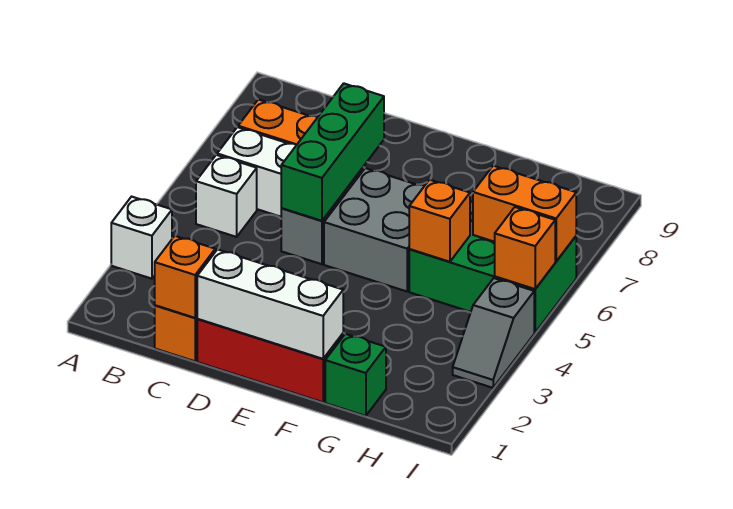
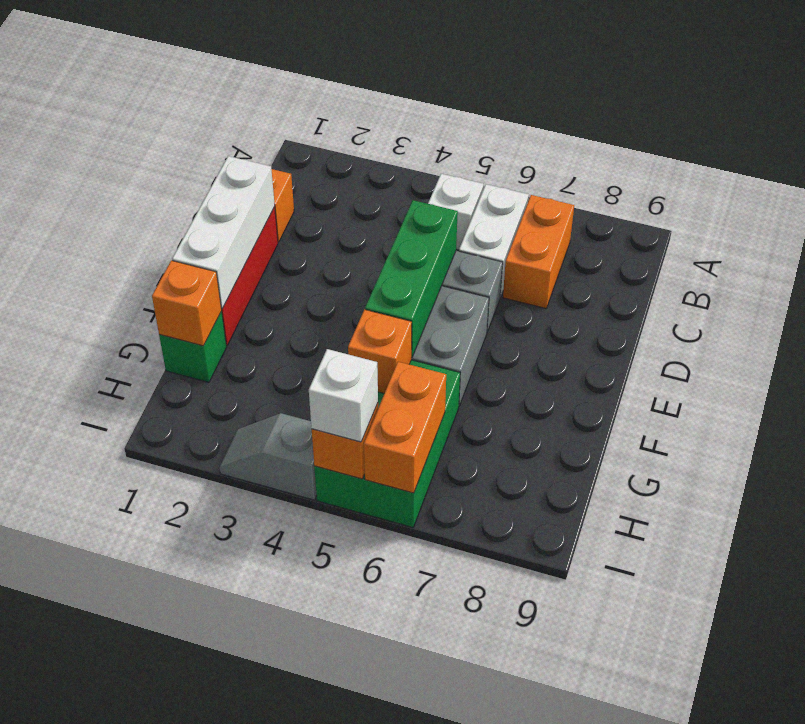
white 1x1 brick [111,197,172,279] -> white 1x1 brick moved to [309,349,378,442]
orange 1x1 brick [155,236,215,318] -> orange 1x1 brick moved to [152,260,222,346]
green 1x3 brick [281,83,384,221] -> green 1x3 brick turned to [365,200,458,358]

